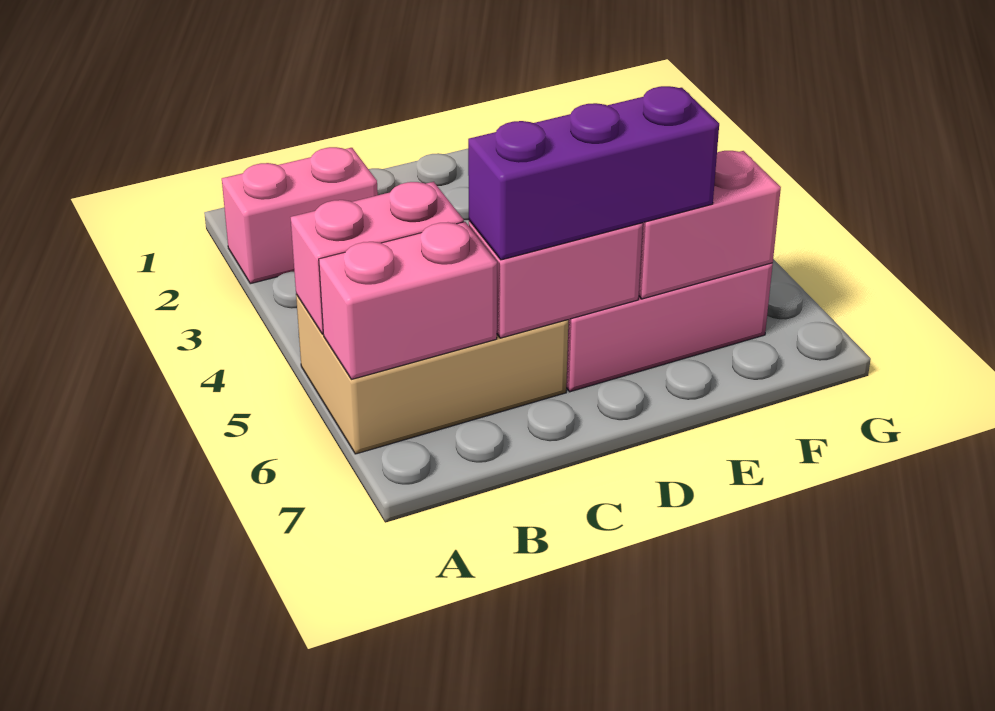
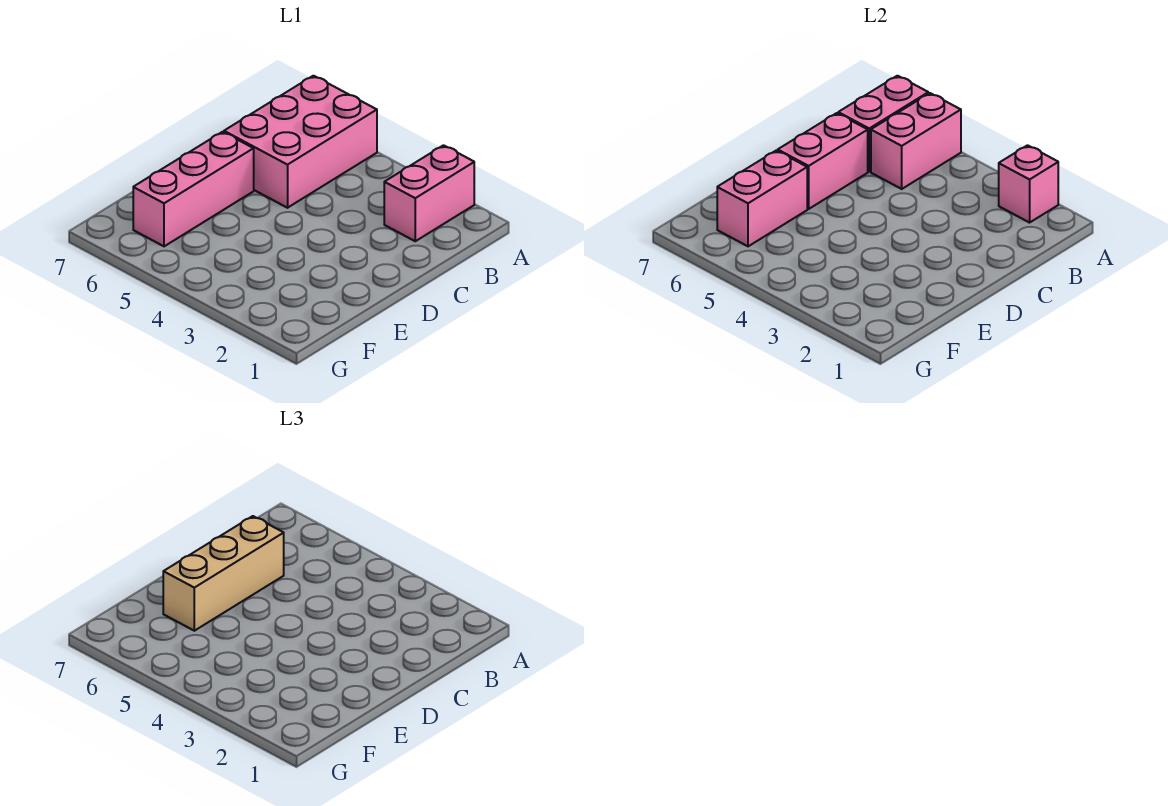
none -> pink 1x1 brick [999,145,1058,223]
tan 2x3 brick [296,294,568,454] -> pink 2x3 brick [224,76,377,208]
purple 1x3 brick [468,86,719,260] -> tan 1x3 brick [163,516,284,631]

